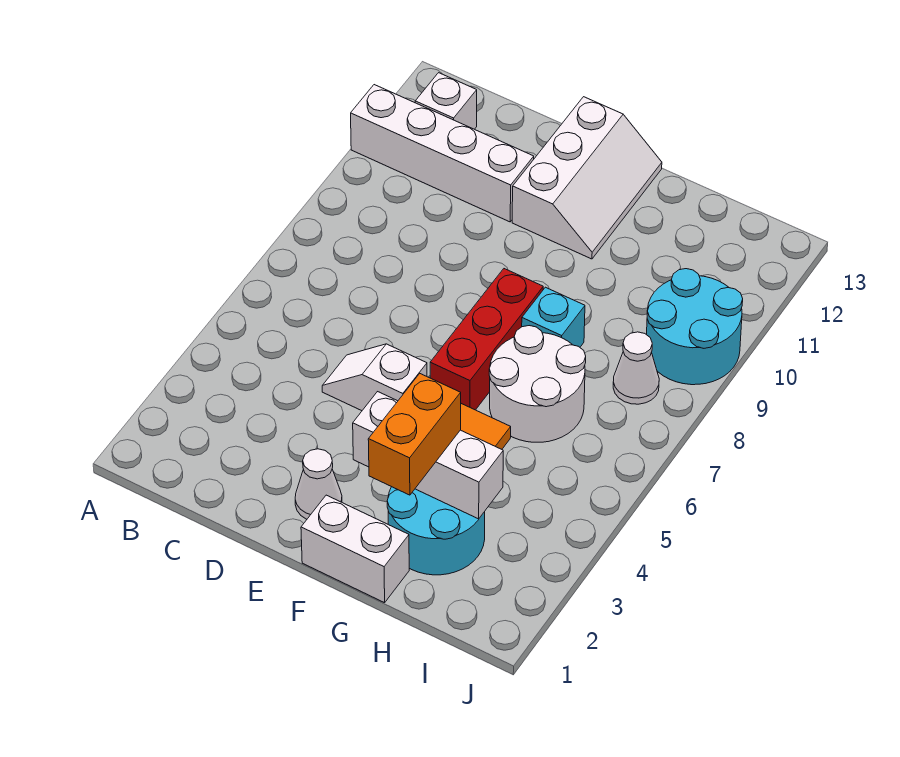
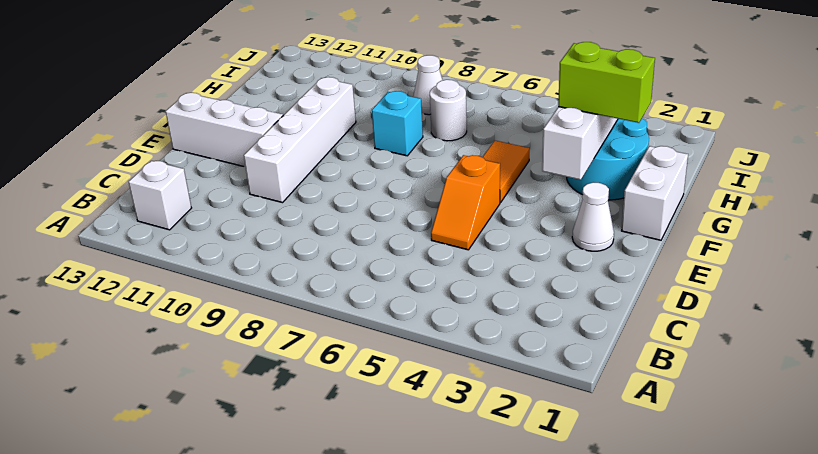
white 1x4 brick [351,85,534,222] -> white 1x4 brick moved to [244,77,356,203]
white 1x2 slope [322,344,427,411] -> orange 1x2 slope [431,155,500,250]
red 1x3 brick [430,269,543,410] -> none
orange 1x2 brick [368,374,461,495] -> lime 1x2 brick [558,42,655,123]
white 2x2 round brick [489,326,586,442] -> white 1x1 round brick [430,80,467,141]
cyan 2x2 round brick [647,269,743,385] -> none

